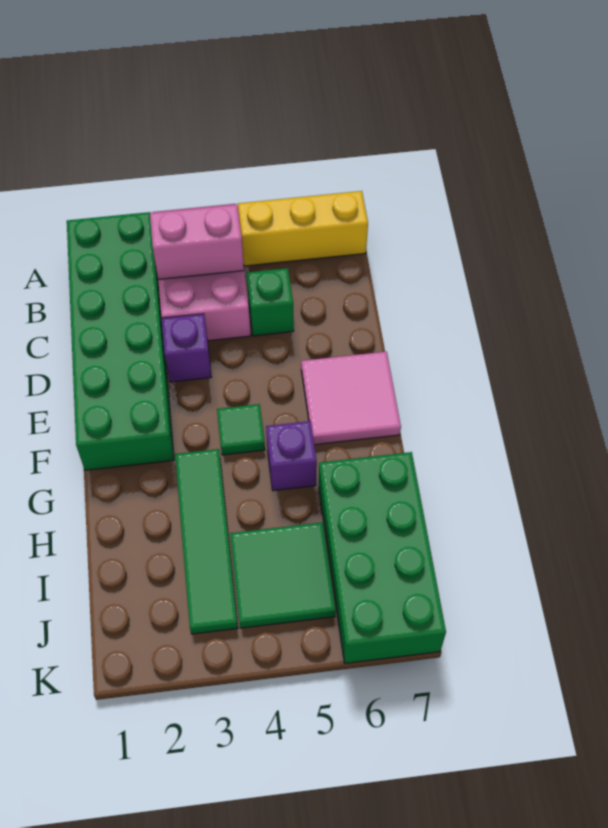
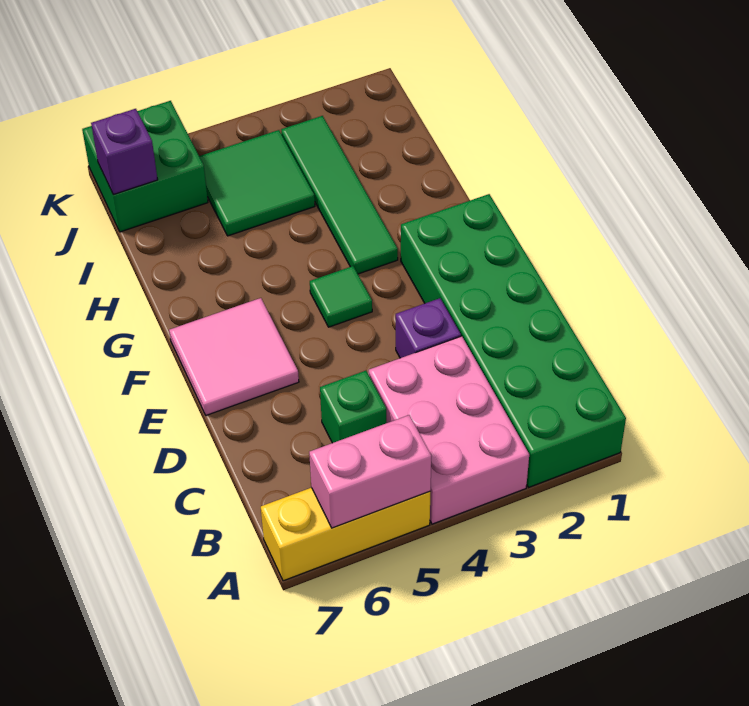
pink 1x2 brick [150,205,244,280] -> pink 1x2 brick moved to [309,415,431,528]
purple 1x1 brick [266,421,317,491] -> purple 1x1 brick moved to [91,109,158,194]
green 2x4 brick [319,452,446,663] -> green 2x2 brick [82,101,208,232]

